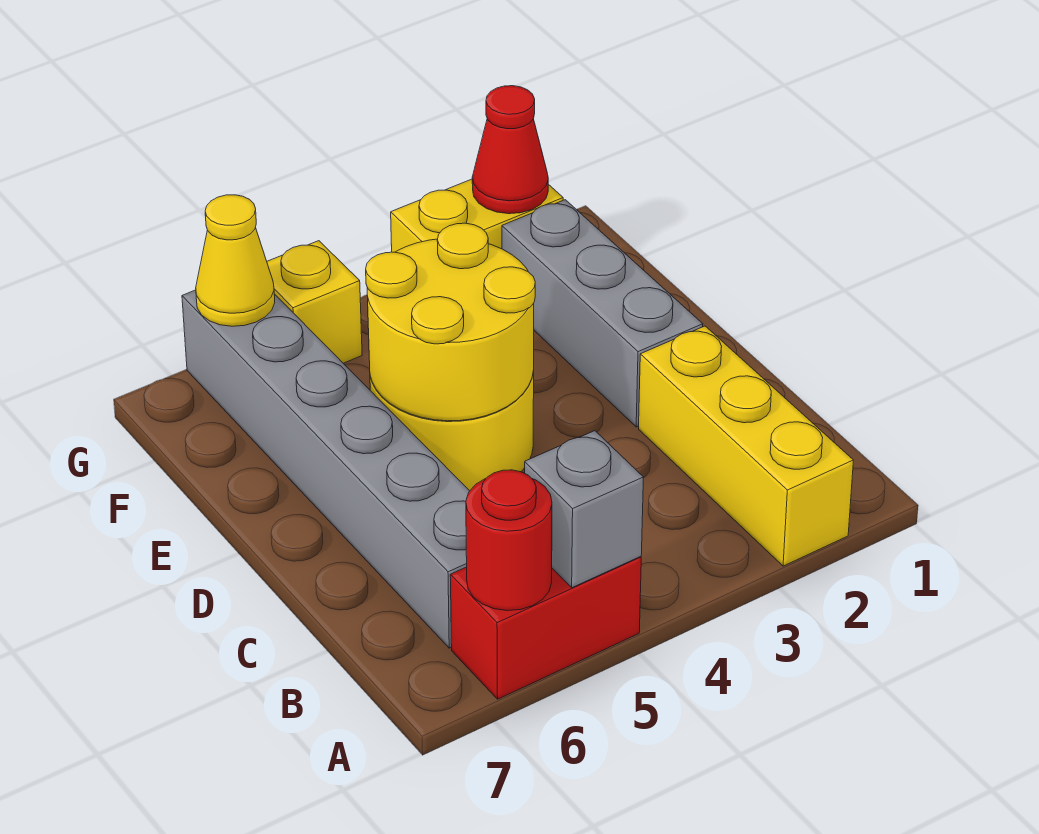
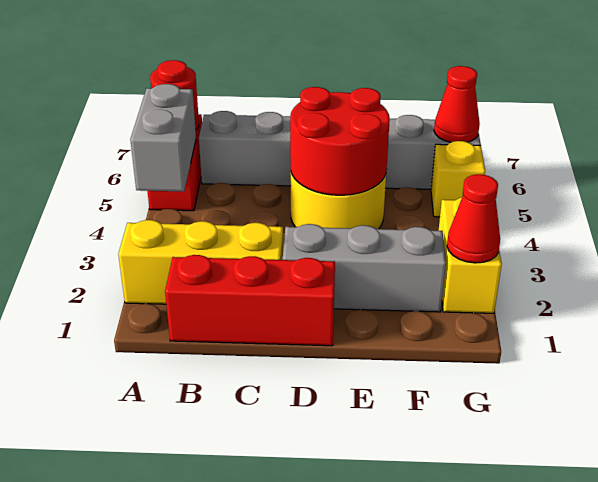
grey 1x1 brick [525,431,643,588] -> grey 1x2 brick [130,84,196,192]
none -> red 1x3 brick [165,255,335,346]
yellow 2x2 round brick [366,223,535,421] -> red 2x2 round brick [290,87,390,195]
yellow 1x1 cone [196,195,275,326] -> red 1x1 cone [434,66,480,142]

